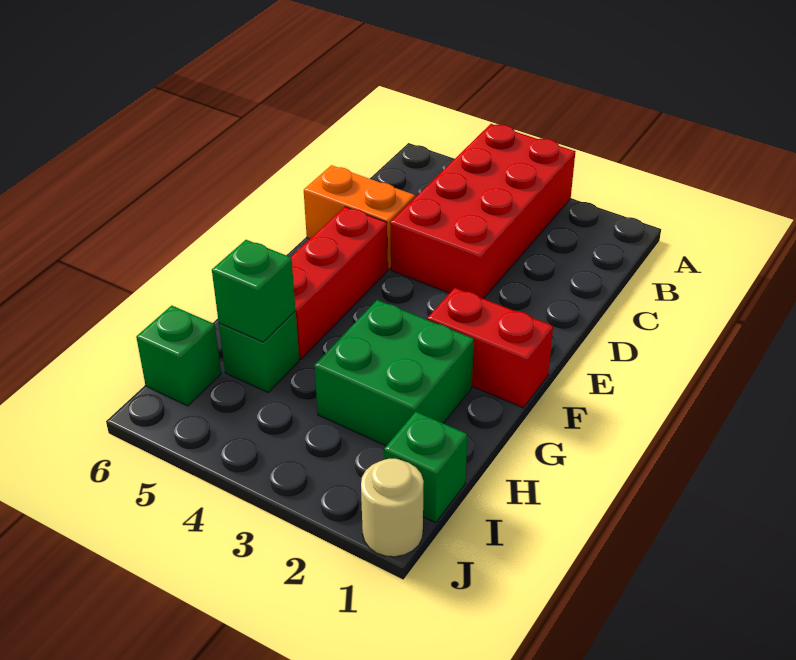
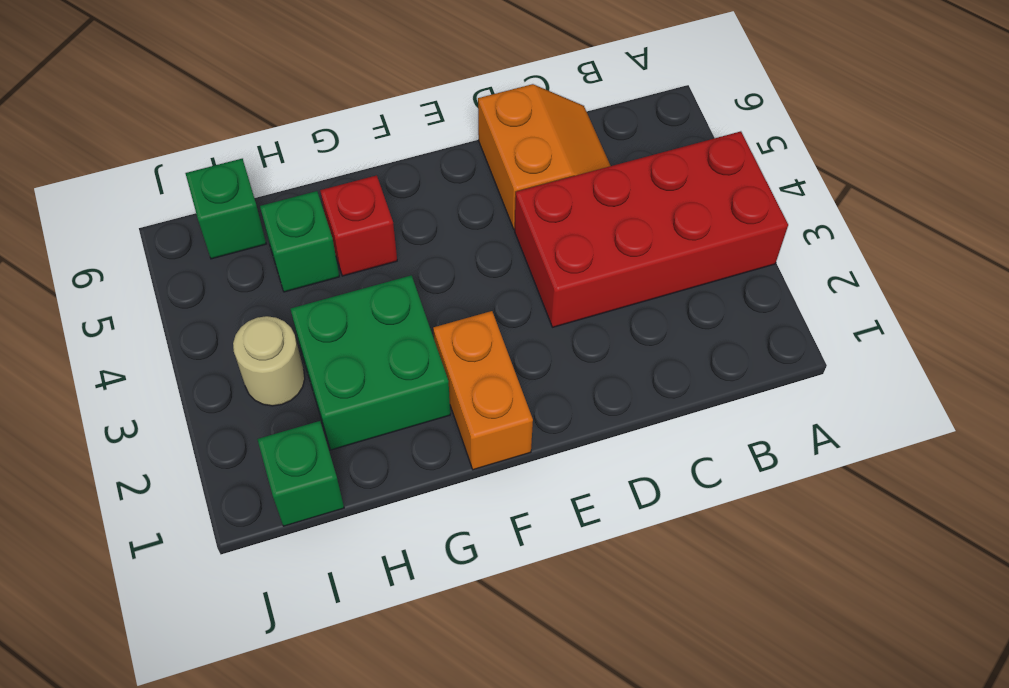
red 1x3 brick [291,207,388,359] -> red 1x1 brick [320,175,397,276]
red 1x2 brick [427,288,553,408] -> orange 1x2 brick [433,311,533,470]
green 1x1 brick [212,240,296,342] -> none
tan 1x1 round brick [361,459,424,557] -> tan 1x1 round brick moved to [233,316,305,406]

